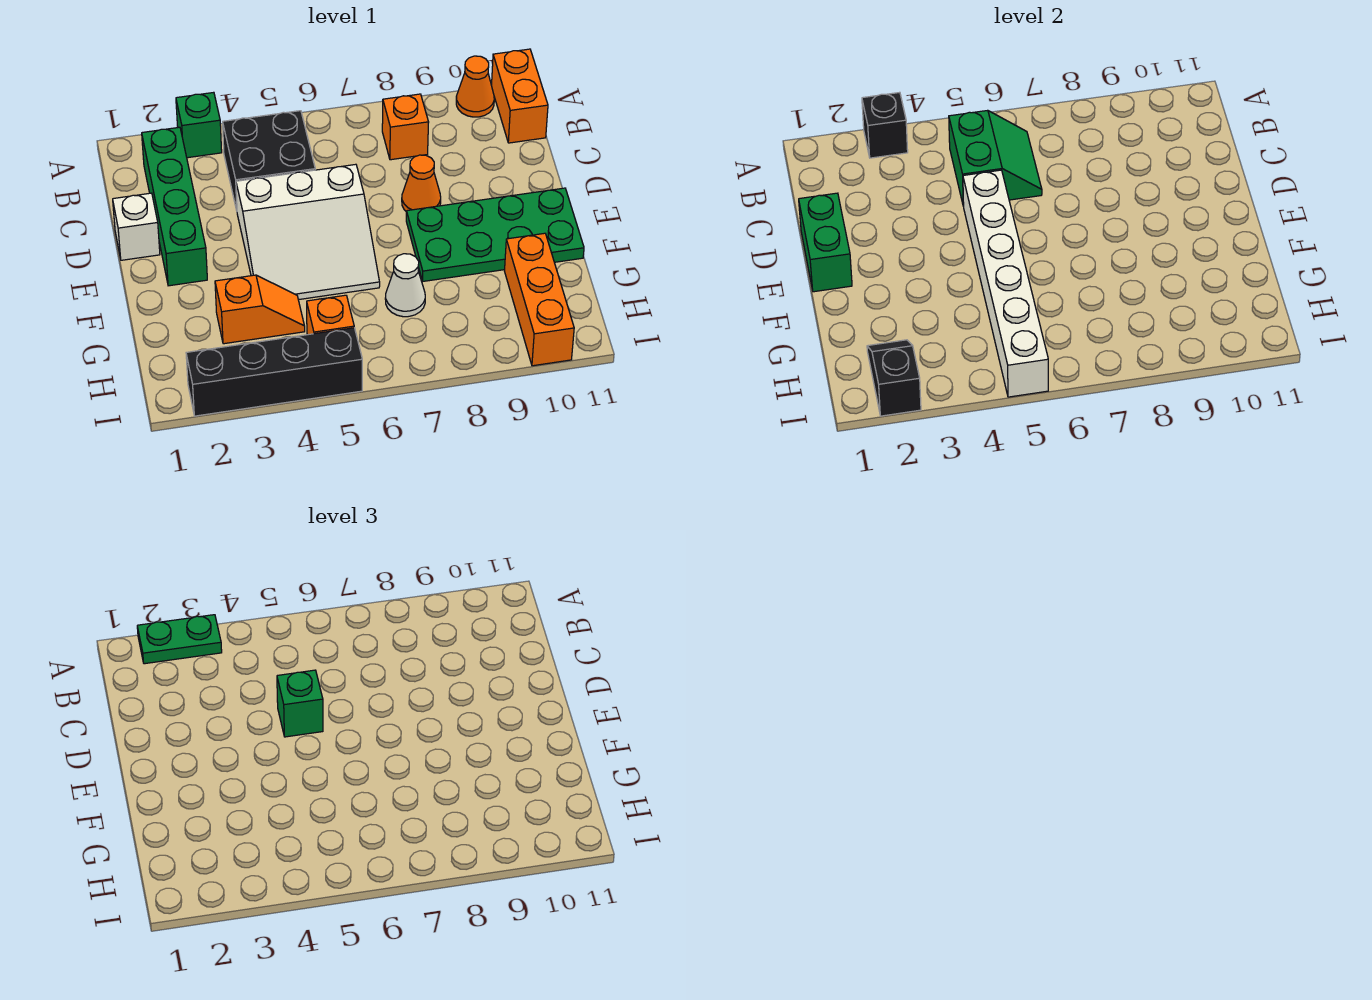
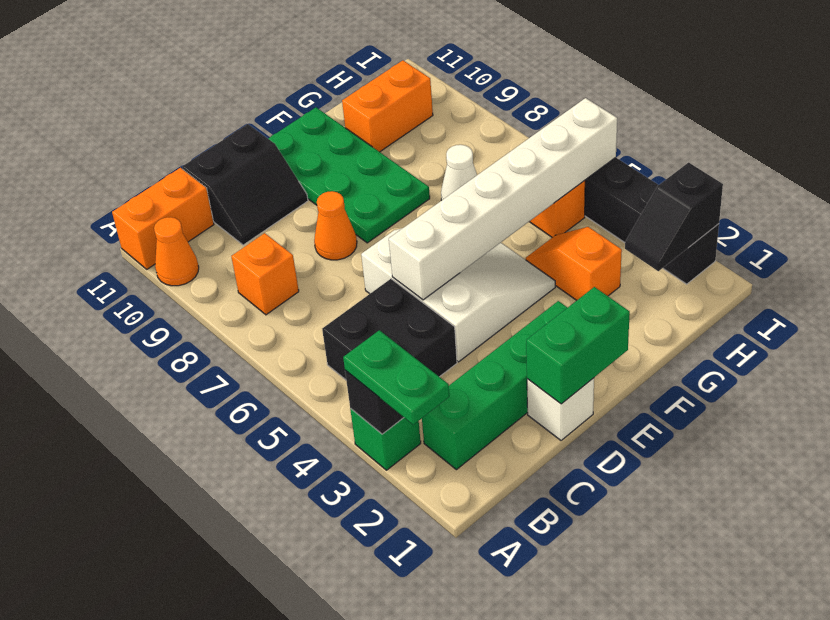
green 2x2 slope [949,110,1042,206] -> none
none -> black 2x2 slope [182,124,308,245]
green 1x1 brick [277,670,323,737] -> none
orange 1x3 brick [505,233,574,366] -> orange 1x2 brick [342,61,433,152]

